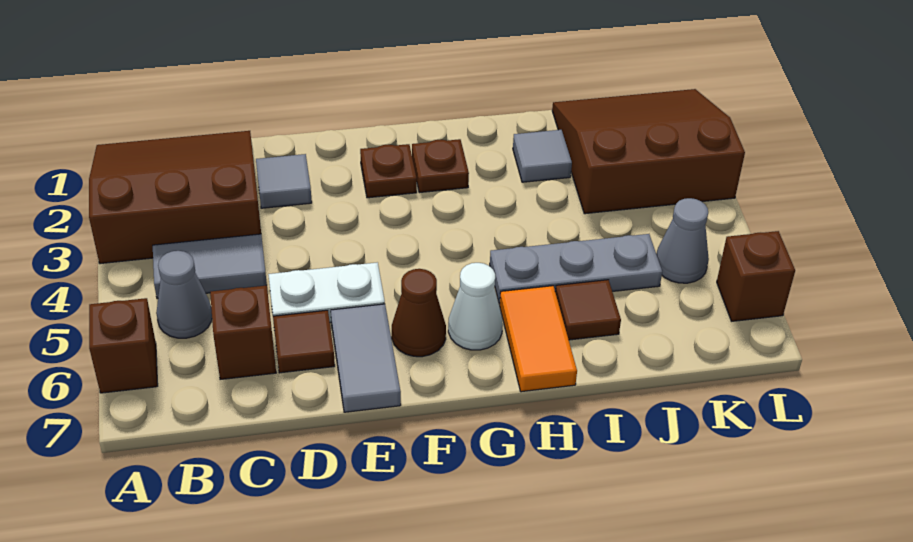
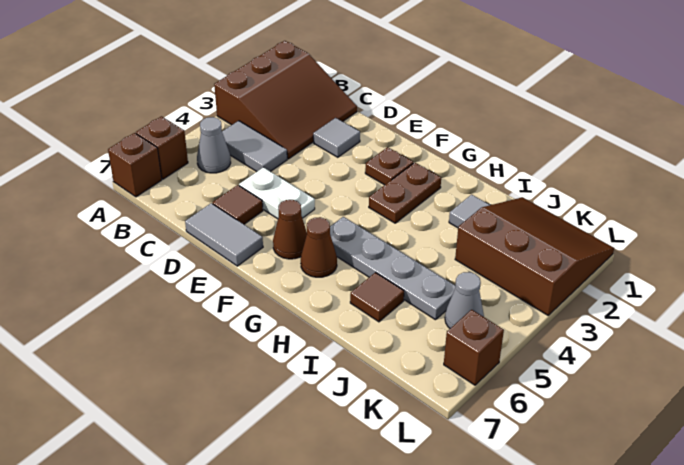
brown 3x3 slope [89,131,261,264] -> brown 3x3 slope turned to [214,41,357,159]
brown 1x1 brick [210,286,276,380] -> brown 1x1 brick moved to [108,133,162,197]
grey 1x2 tile [331,304,401,412] -> grey 1x2 tile turned to [185,203,263,266]
brown 1x1 plate [412,139,469,193] -> brown 1x2 plate [369,163,441,223]
white 1x1 cone [448,263,503,350] -> brown 1x1 cone [301,217,337,277]
grey 1x3 plate [490,234,662,304] -> grey 1x4 plate [330,217,456,320]
orange 1x2 tile [500,286,577,392] -> none

